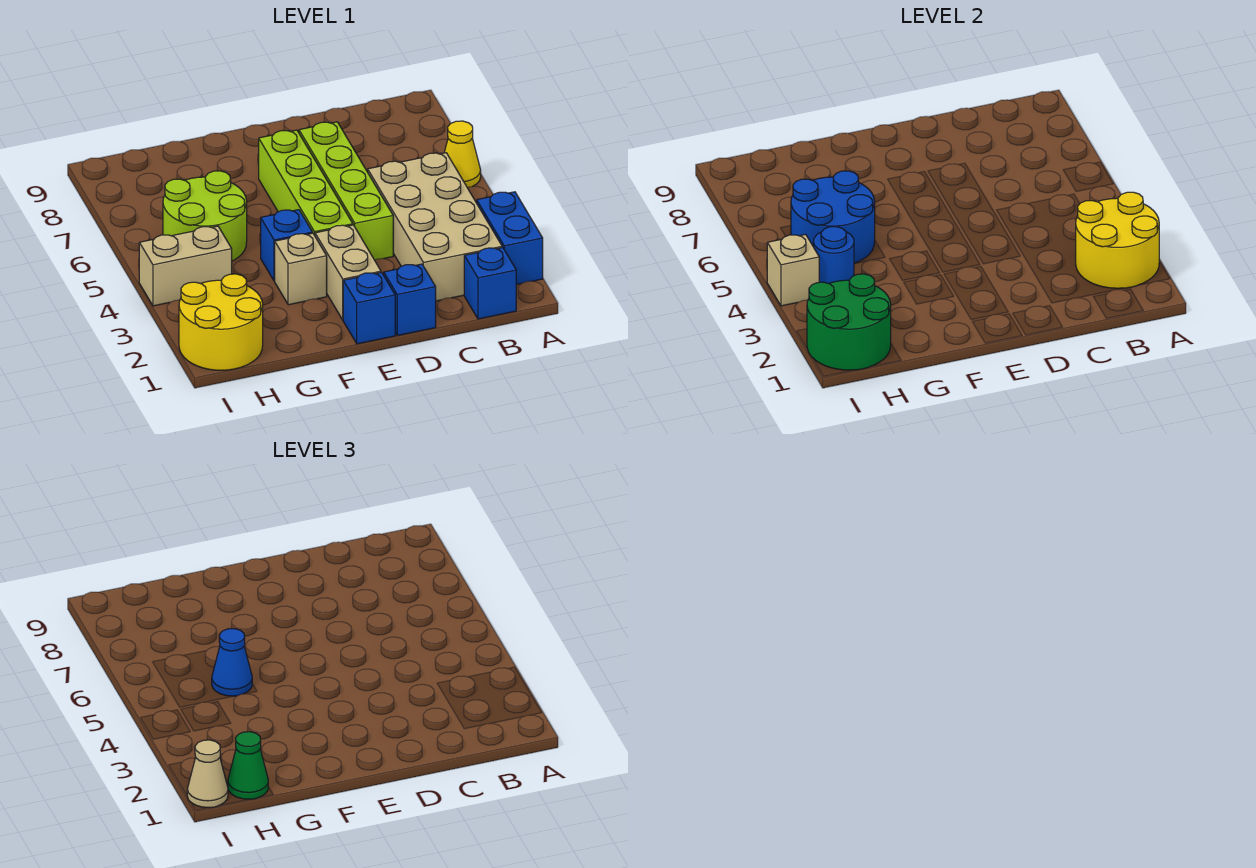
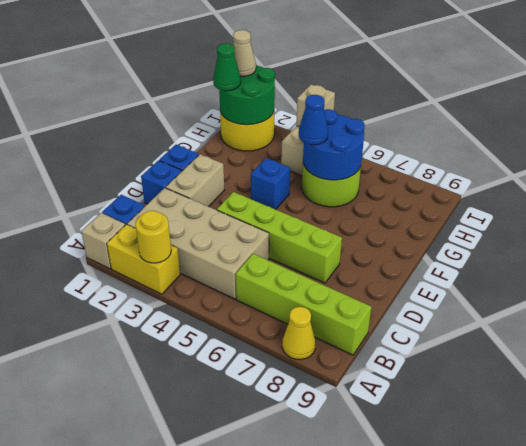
blue 1x2 brick [477,192,543,285] -> yellow 1x2 brick [107,224,180,294]
yellow 2x2 round brick [1076,192,1159,288] -> yellow 1x1 round brick [135,211,171,263]
yellow 1x1 cone [444,121,481,188] -> yellow 1x1 cone moved to [282,307,316,360]
tan 1x2 brick [315,225,381,320] -> tan 1x2 brick turned to [166,154,224,207]
lime 1x4 brick [259,130,353,235] -> lime 1x4 brick moved to [236,254,371,355]
tan 1x1 brick [275,233,327,305] -> tan 1x1 brick moved to [81,213,125,269]
blue 1x1 round brick [813,227,854,283] -> none

